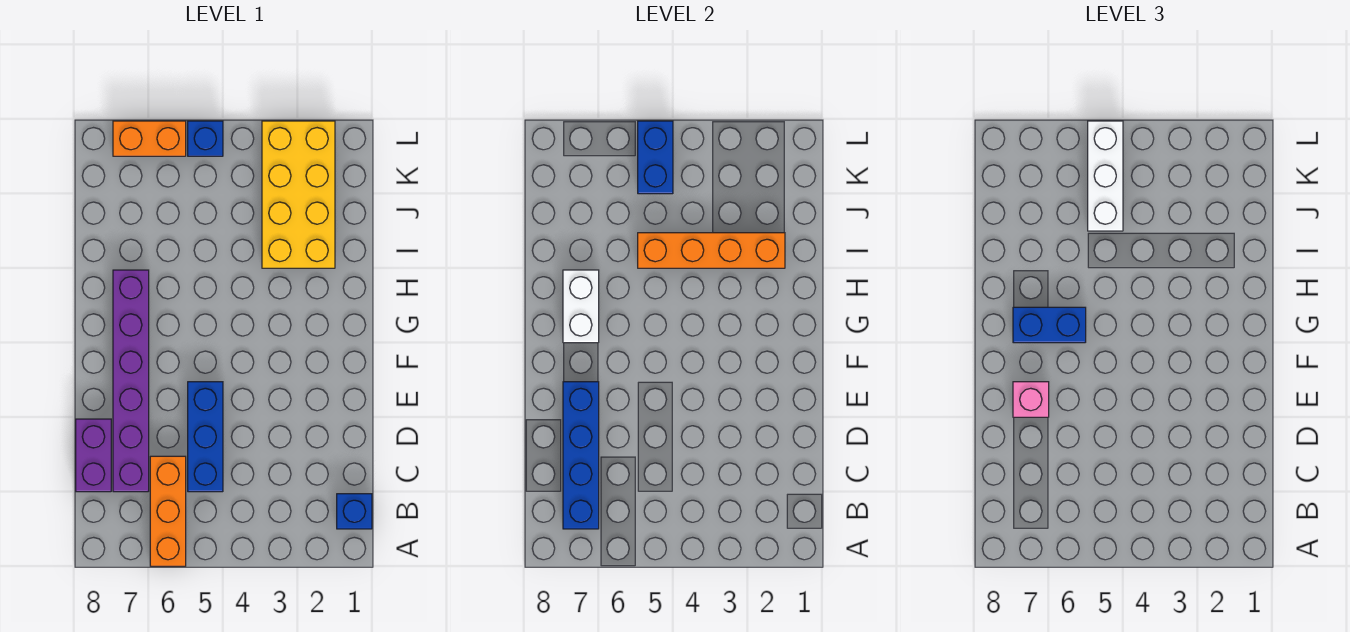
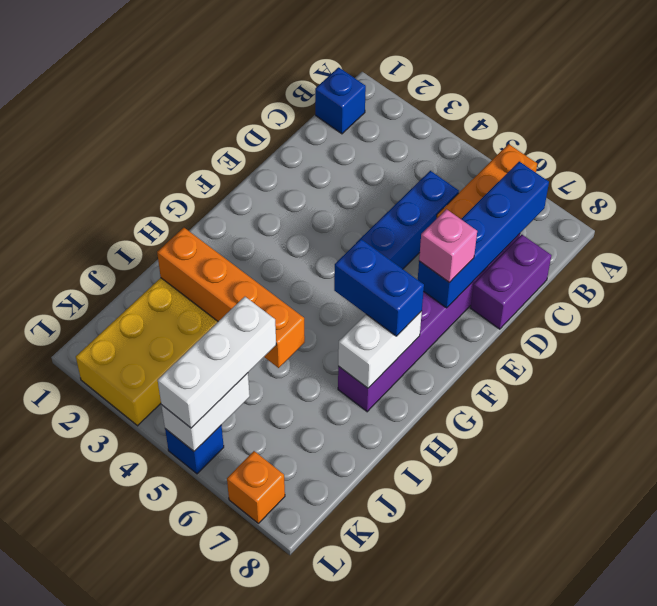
blue 1x2 brick [638,121,673,194] -> white 1x2 brick [161,373,250,451]
orange 1x2 brick [113,121,186,156] -> orange 1x1 brick [227,451,285,523]

